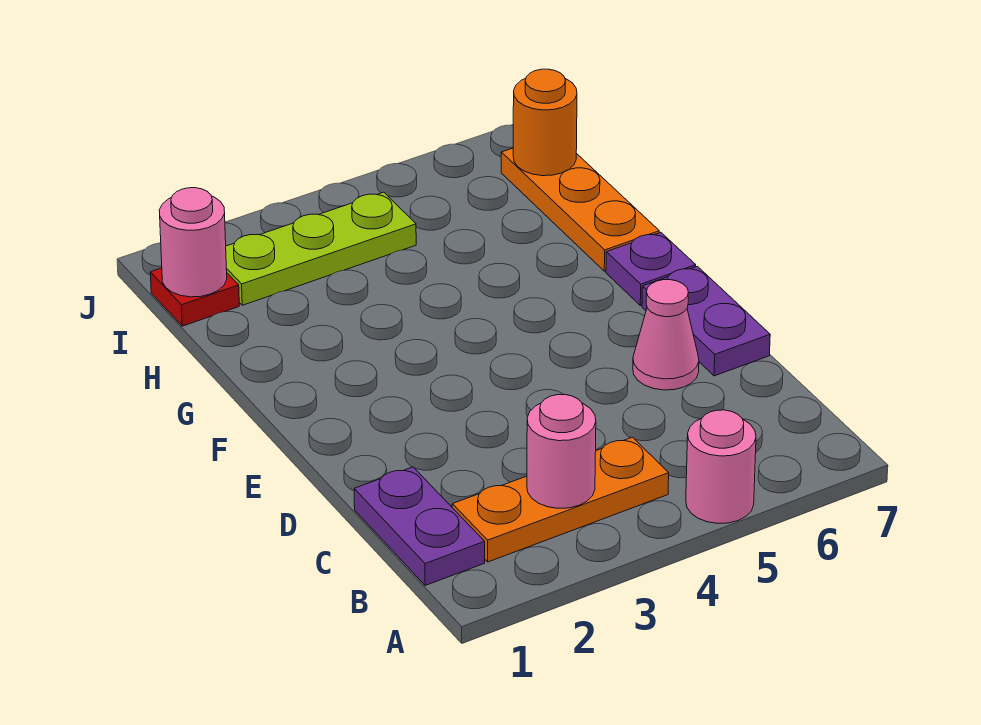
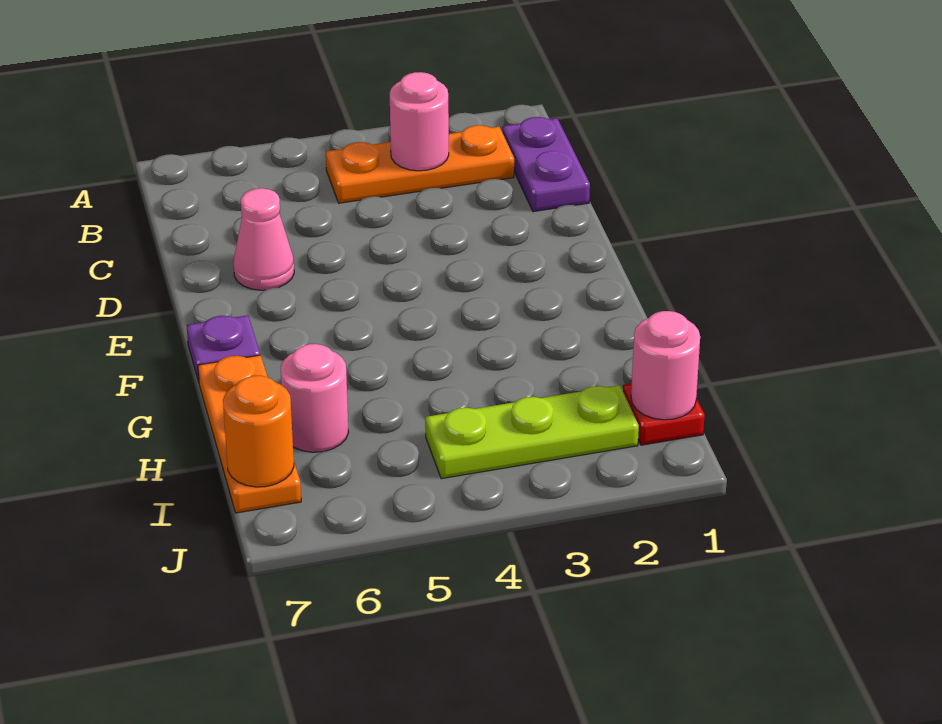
pink 1x1 round brick [686,410,756,523] -> pink 1x1 round brick moved to [281,344,349,452]
purple 1x2 plate [642,266,770,376] -> none

